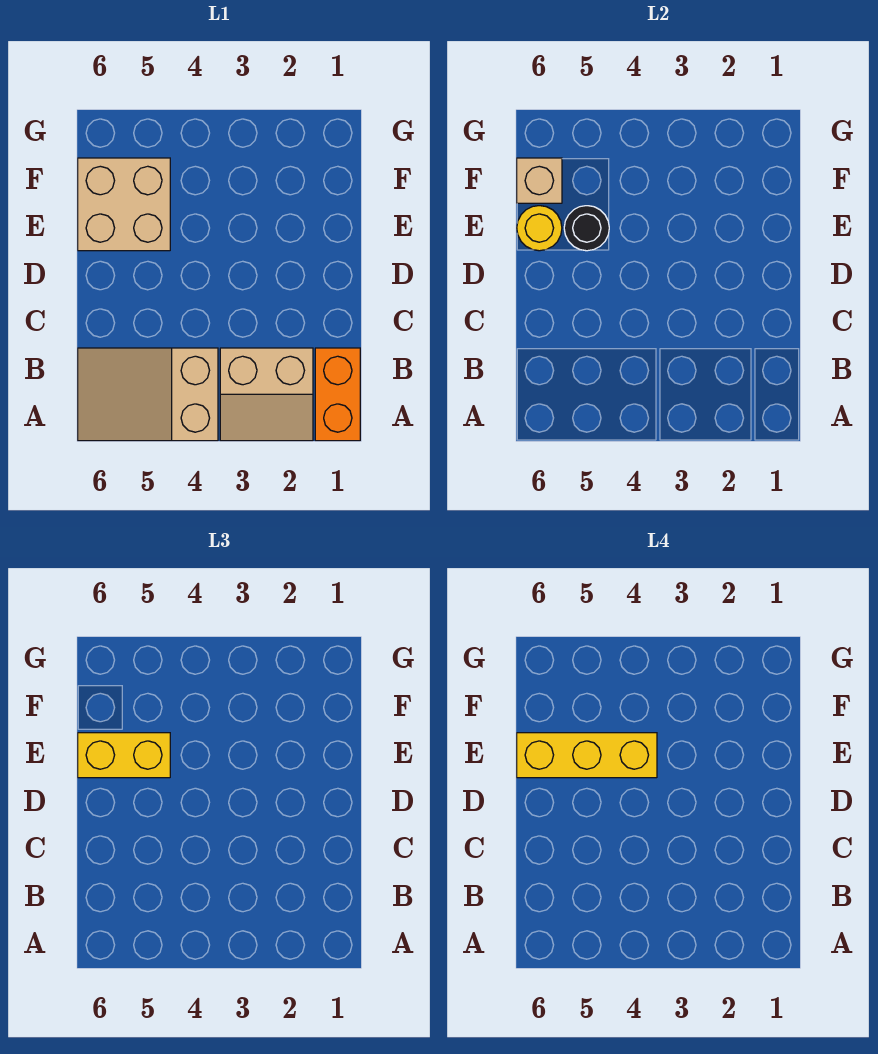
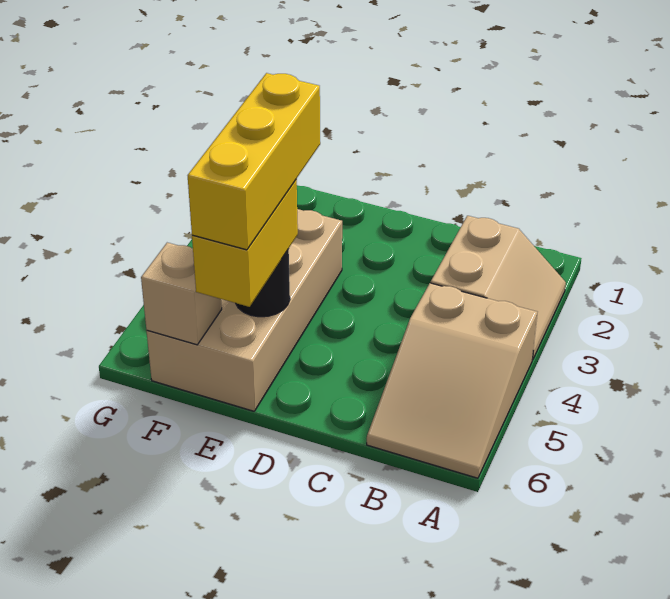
orange 1x2 brick [315,348,360,441] -> none
tan 2x2 brick [78,158,170,251] -> tan 2x4 brick [147,209,342,411]
yellow 1x1 round brick [517,206,562,251] -> none

